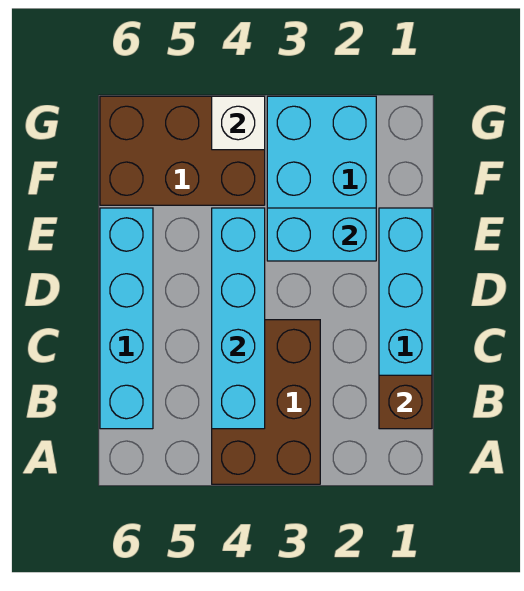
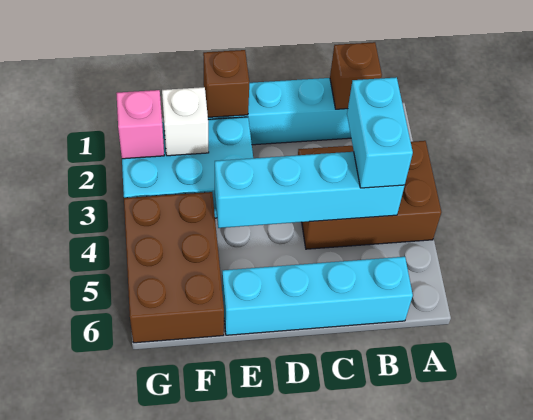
none -> brown 1x1 brick [203,50,249,117]
cyan 1x2 brick [267,208,376,261] -> cyan 1x2 brick moved to [347,77,413,188]
none -> pink 1x1 brick [116,90,164,159]
white 1x1 brick [212,96,265,150] -> white 1x1 brick moved to [162,87,209,156]

